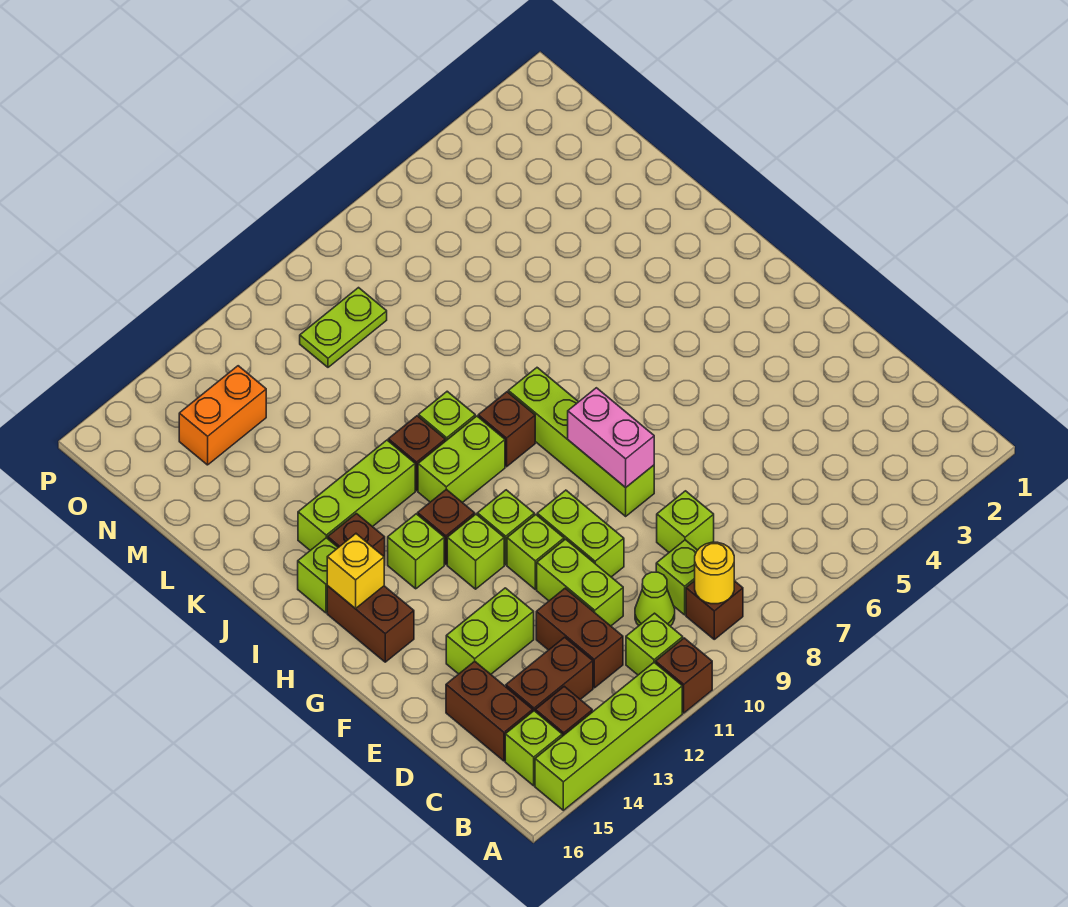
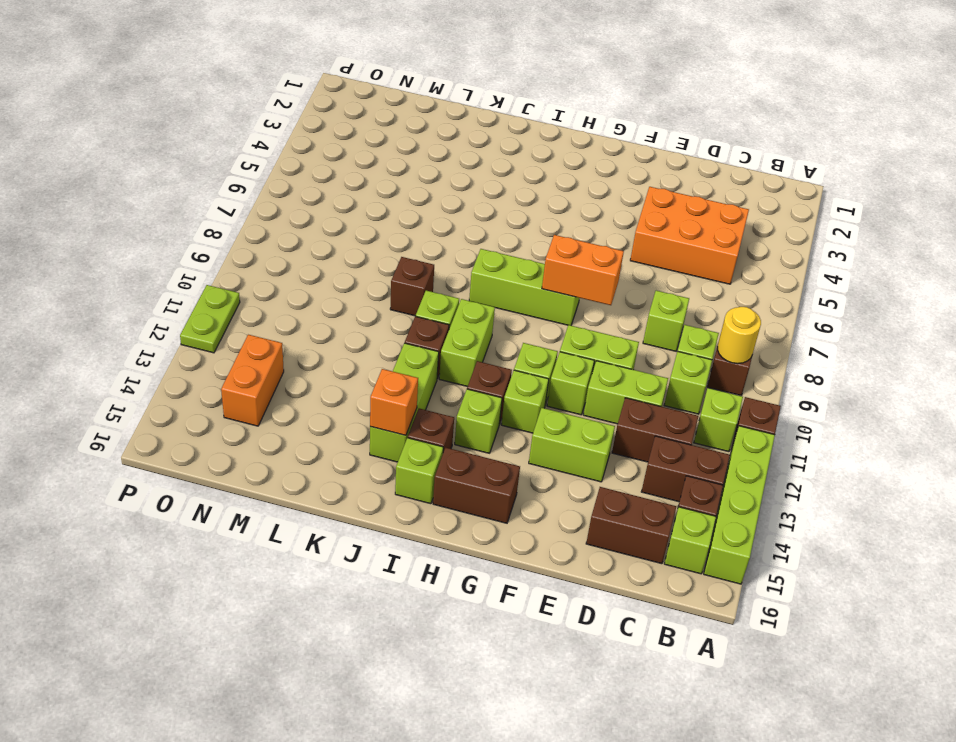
none -> orange 2x3 brick [630,187,749,284]
lime 1x1 cone [635,572,675,626] -> lime 1x1 brick [664,351,712,414]
brown 1x2 brick [506,637,593,712] -> brown 1x2 brick turned to [641,436,730,502]
lime 1x2 brick [446,588,534,674] -> lime 1x2 brick turned to [529,408,615,482]
lime 1x4 brick [508,368,654,516] -> lime 1x3 brick [469,249,579,325]
pink 1x2 brick [568,388,654,488] -> orange 1x2 brick [542,235,624,305]
yellow 1x1 brick [327,534,384,609] -> none
brown 1x1 brick [478,392,535,467] -> brown 1x1 brick moved to [390,257,434,316]
none -> orange 1x1 brick [370,369,418,435]
lime 1x2 plate [300,288,387,367] -> lime 1x2 plate moved to [180,285,240,353]

